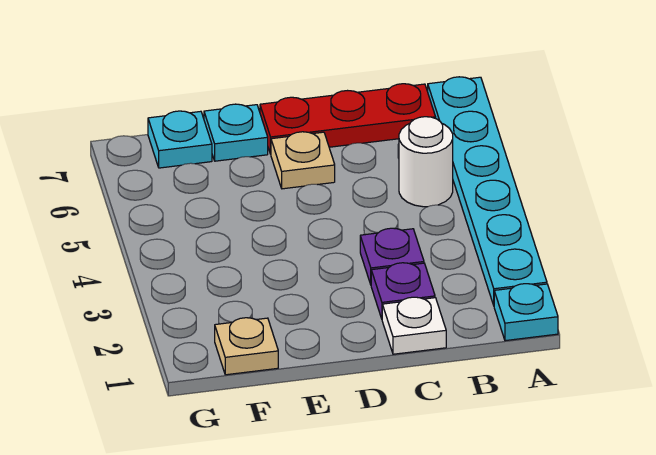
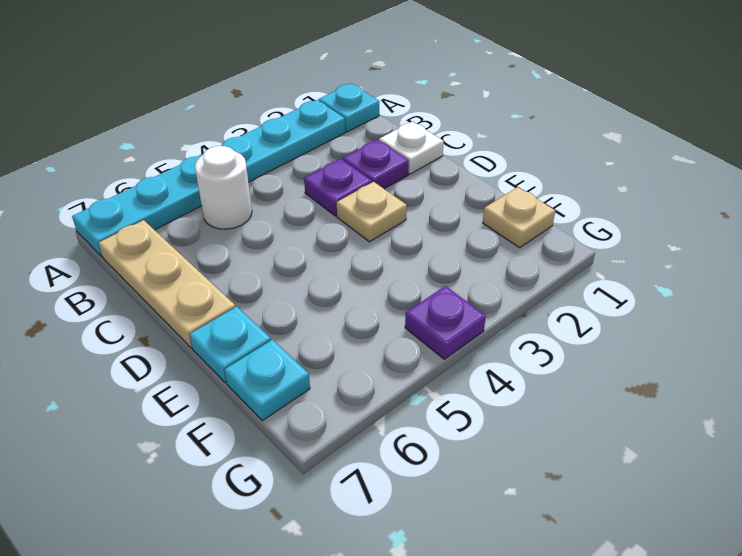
red 1x3 plate [260,84,436,154] -> tan 1x3 plate [99,220,235,348]
tan 1x1 plate [271,132,335,189] -> tan 1x1 plate moved to [337,182,407,242]
none -> purple 1x1 plate [405,286,486,359]

